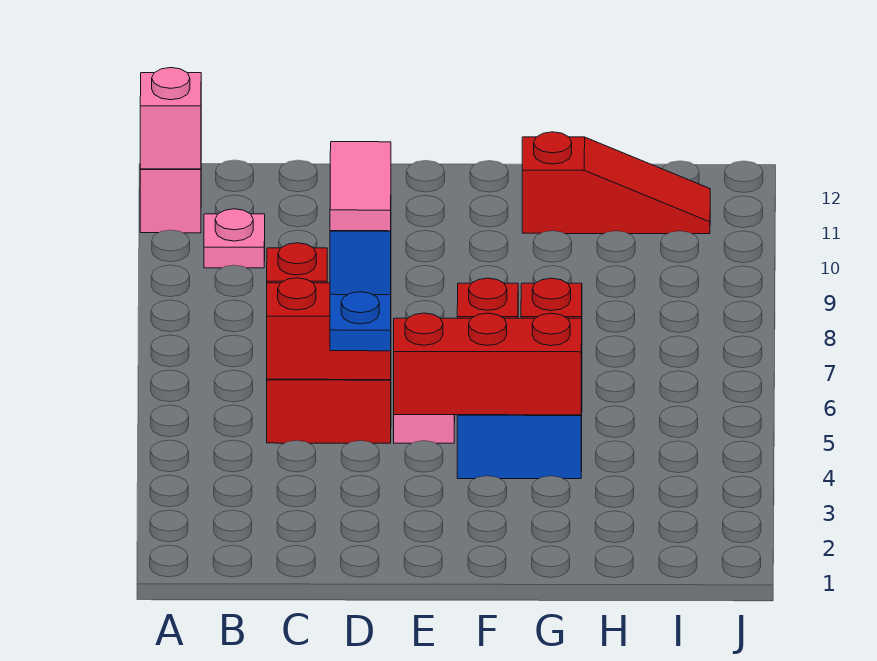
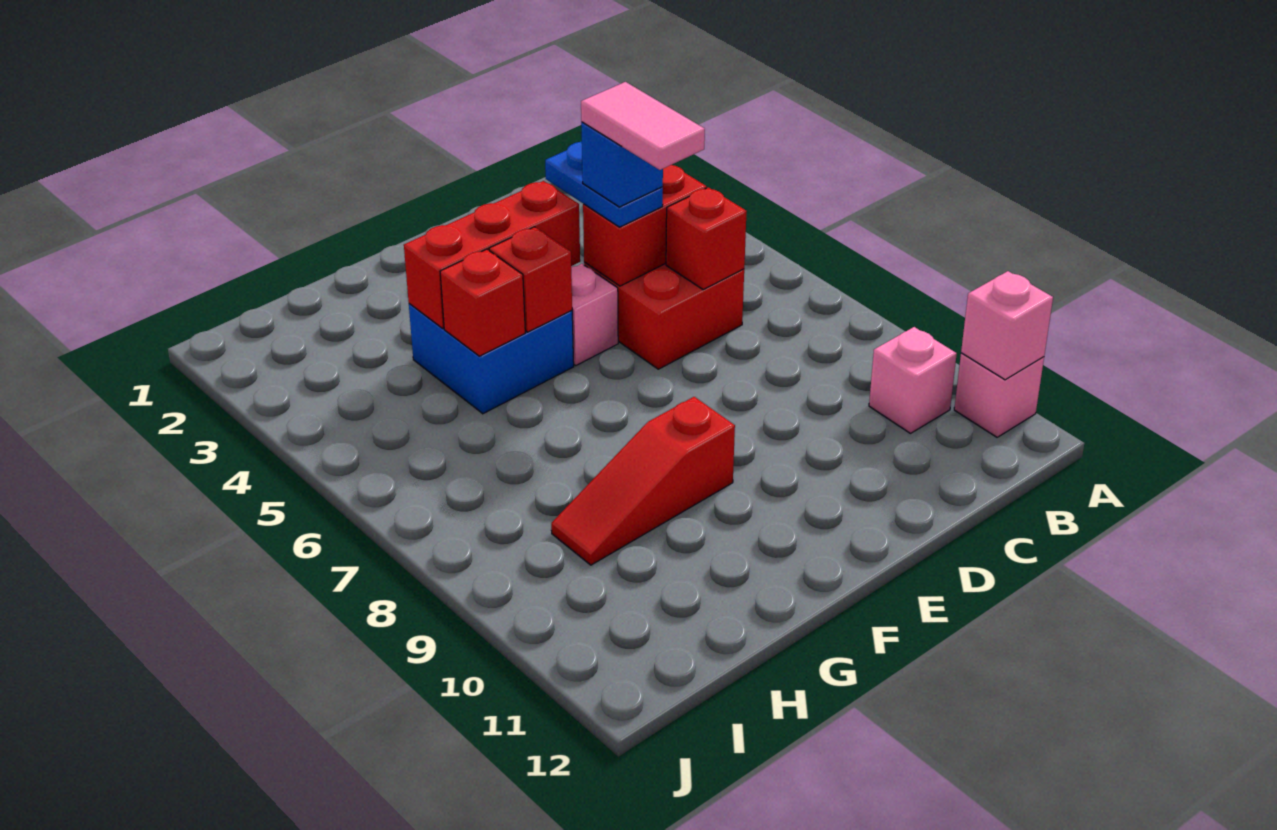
pink 1x1 plate [204,209,265,268] -> pink 1x1 brick [869,327,957,433]
red 1x3 slope [522,132,710,234] -> red 1x3 slope moved to [551,397,735,565]

